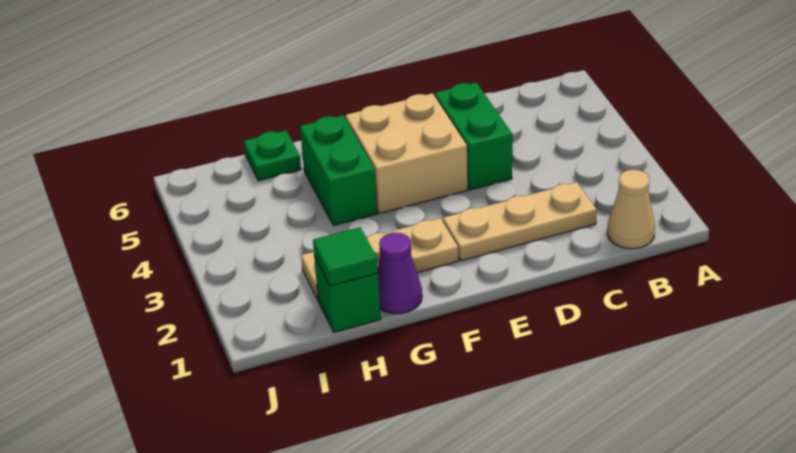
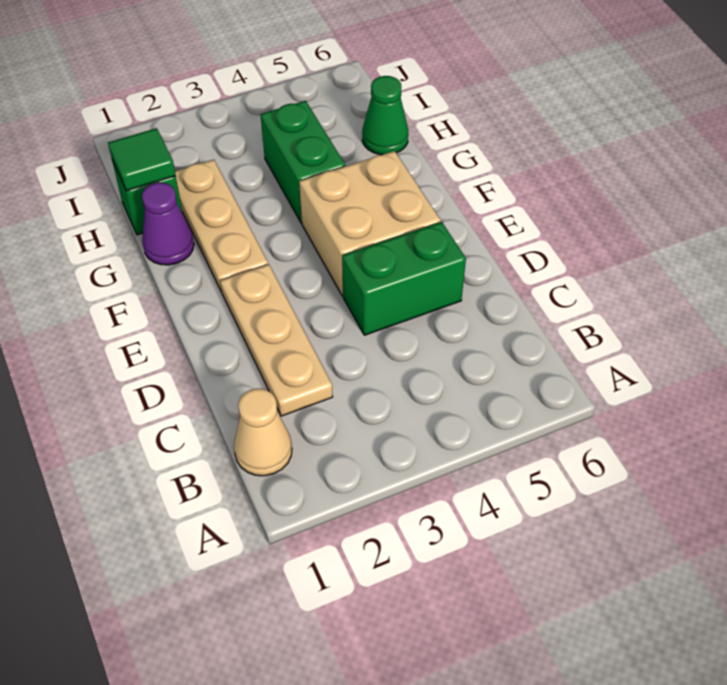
green 1x2 brick [300,115,377,226] -> green 1x2 brick turned to [261,101,345,223]
green 1x1 plate [244,130,301,181] -> green 1x1 cone [362,76,408,155]

